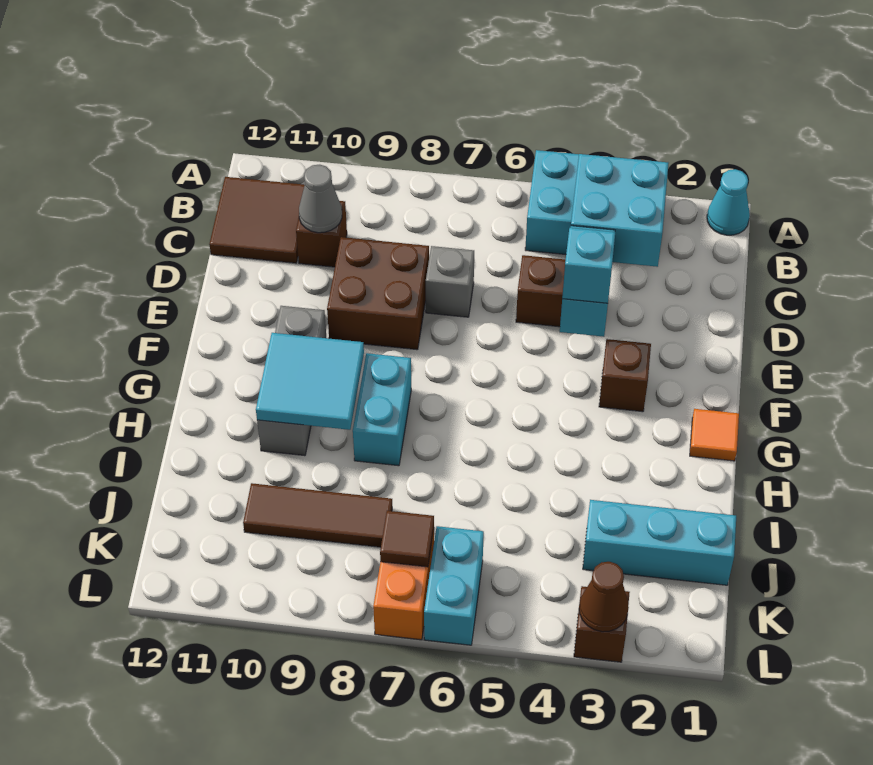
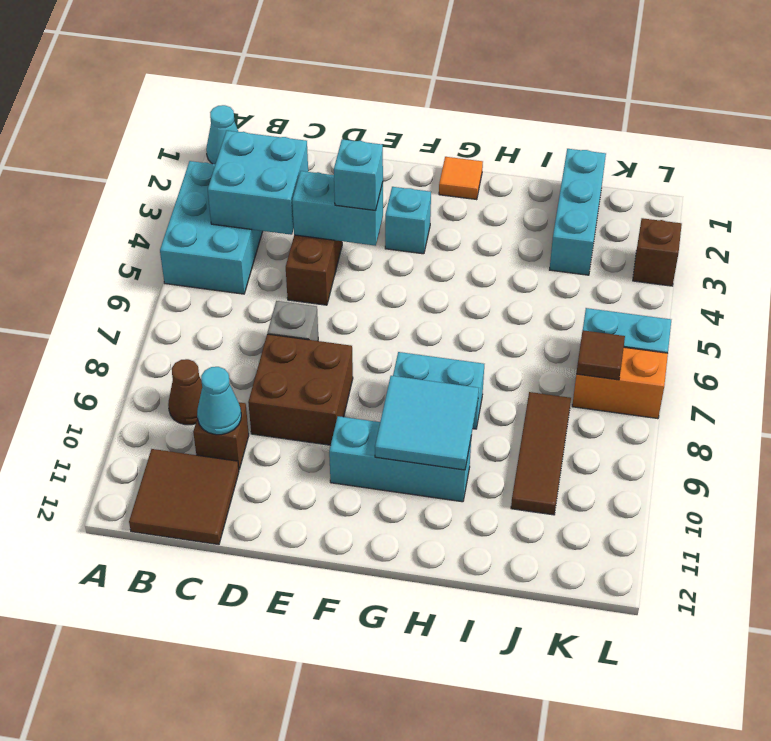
grey 1x1 cone [299,165,342,233] -> cyan 1x1 cone [197,367,241,435]
brown 1x1 brick [599,339,651,412] -> cyan 1x1 brick [385,187,431,254]
grey 1x3 brick [257,306,326,456] -> cyan 1x3 brick [329,416,471,502]
brown 1x1 cone [579,562,629,632] -> brown 1x1 cone moved to [168,359,202,425]

